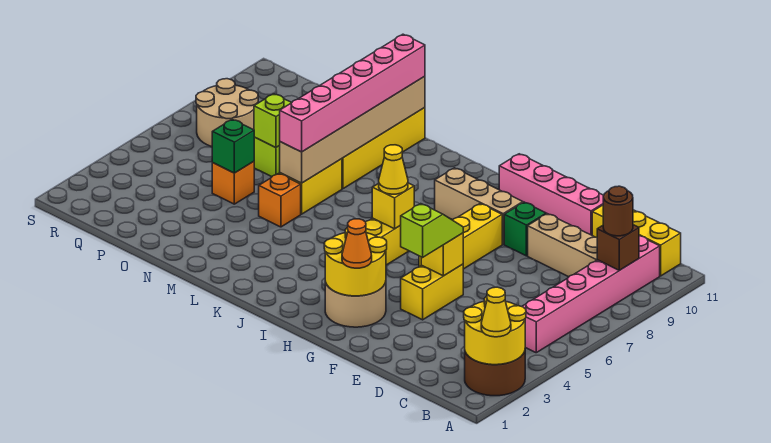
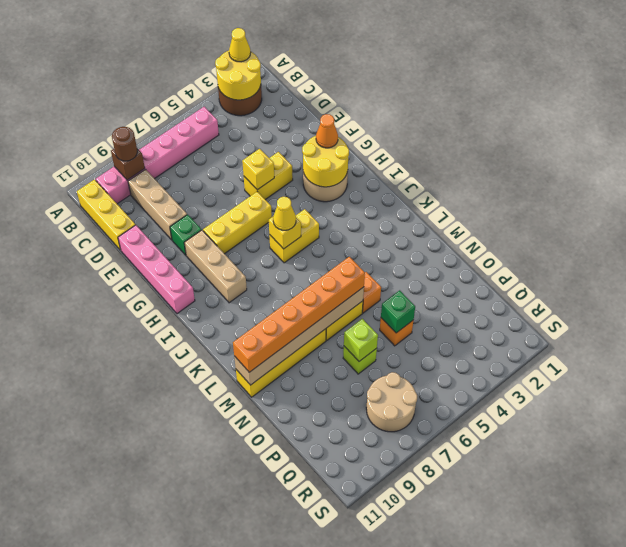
lime 1x2 slope [400,204,463,257] -> none
pink 1x6 brick [280,34,425,152] -> orange 1x6 brick [233,257,365,372]

